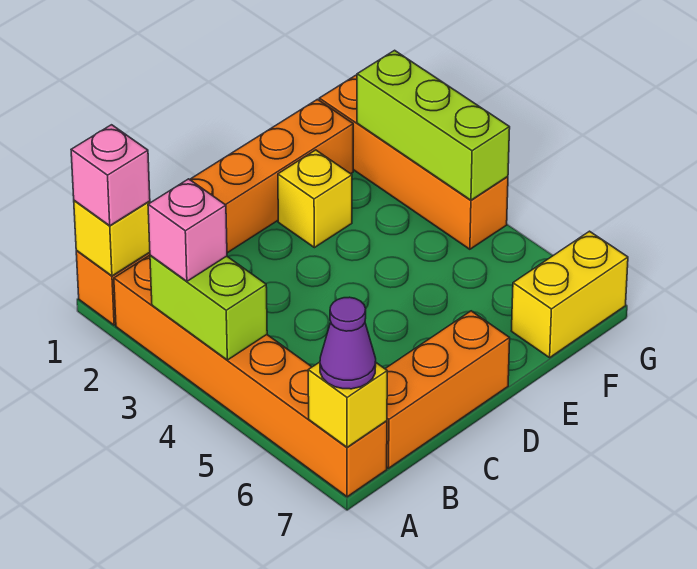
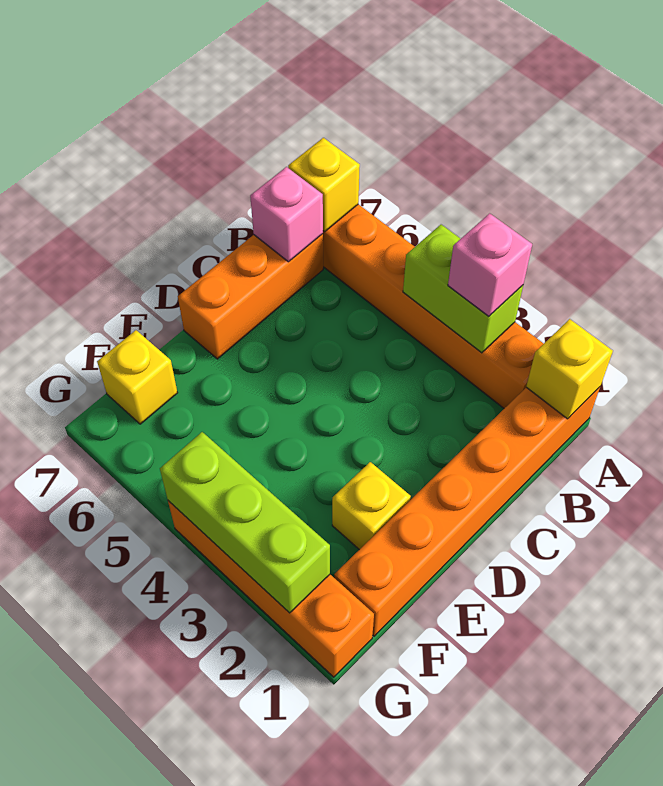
pink 1x1 brick [71,125,150,226] -> pink 1x1 brick moved to [250,167,323,262]
purple 1x1 cone [320,297,376,389] -> none
yellow 1x2 brick [511,231,628,358] -> yellow 1x1 brick [97,330,177,424]

